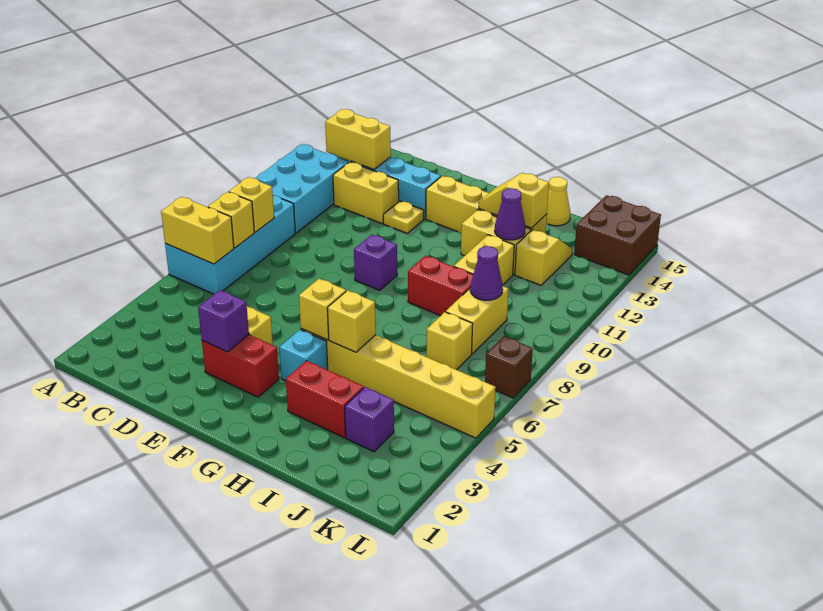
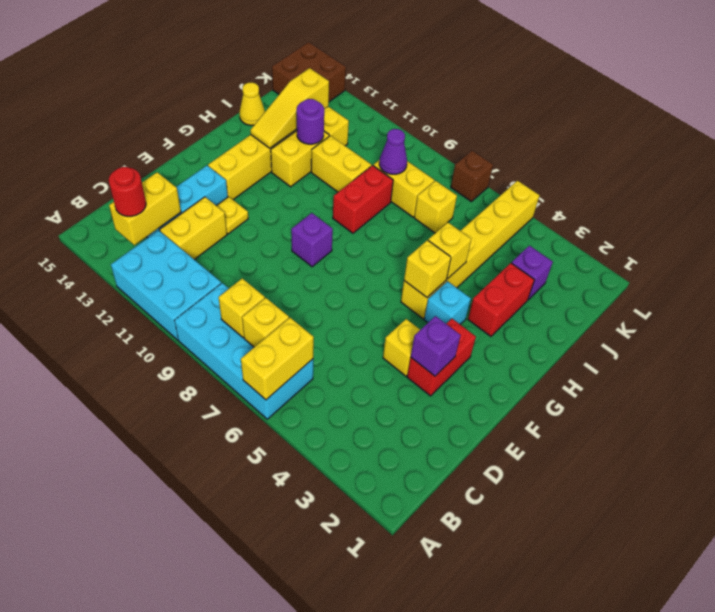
none -> red 1x1 round brick [109,167,146,216]
yellow 1x2 slope [479,173,549,228] -> yellow 1x3 slope [250,68,329,148]
purple 1x1 cone [495,188,525,240] -> purple 1x1 round brick [297,99,324,144]

